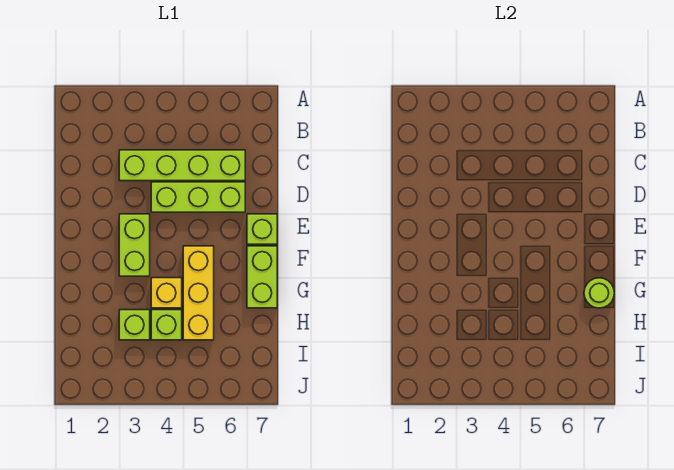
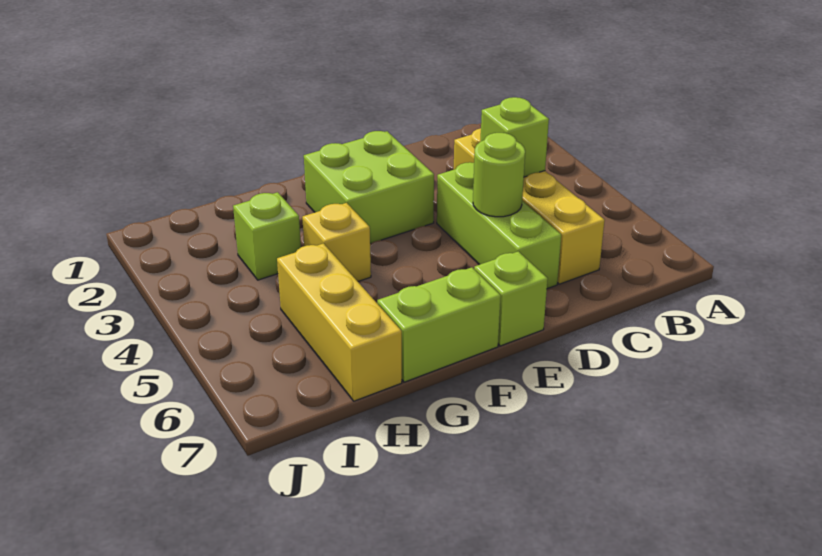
lime 1x4 brick [119,150,245,181] -> yellow 1x4 brick [454,128,605,284]
lime 1x2 brick [119,214,150,276] -> lime 2x2 brick [304,131,434,244]
yellow 1x3 brick [183,246,214,340] -> yellow 1x3 brick turned to [277,243,402,401]
lime 1x1 round brick [584,278,614,308] -> lime 1x1 round brick moved to [473,133,525,217]
lime 1x1 brick [151,310,182,340] -> lime 1x1 brick moved to [481,97,549,177]

